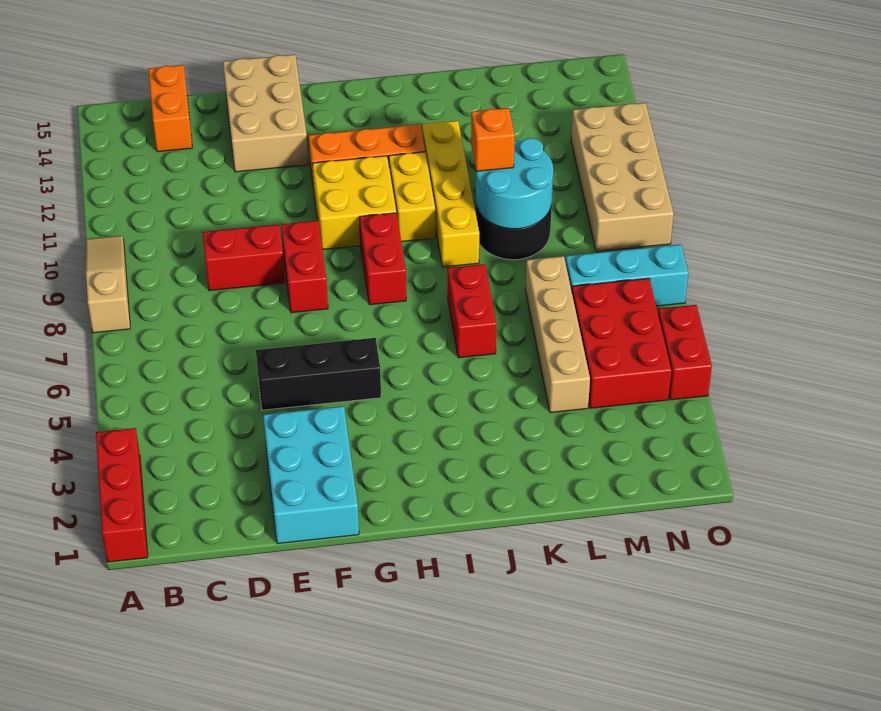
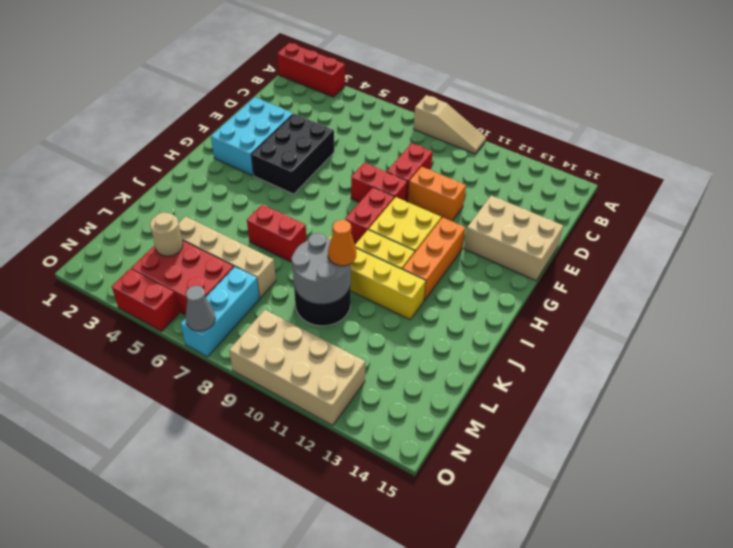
orange 1x2 brick [148,65,192,152] -> orange 1x2 brick moved to [408,167,466,221]
cyan 2x3 brick [263,406,359,544] -> cyan 2x3 brick turned to [211,97,293,176]
black 1x3 brick [256,338,381,410] -> black 2x3 brick [251,114,334,194]
red 1x2 brick [359,213,406,305] -> red 1x2 brick turned to [345,187,394,244]
cyan 2x2 round brick [476,138,553,229] -> grey 2x2 round brick [291,233,351,304]
orange 1x1 brick [471,108,515,171] -> orange 1x1 cone [328,220,356,266]
none -> tan 1x1 round brick [150,212,183,256]
none -> grey 1x1 cone [185,286,215,331]

